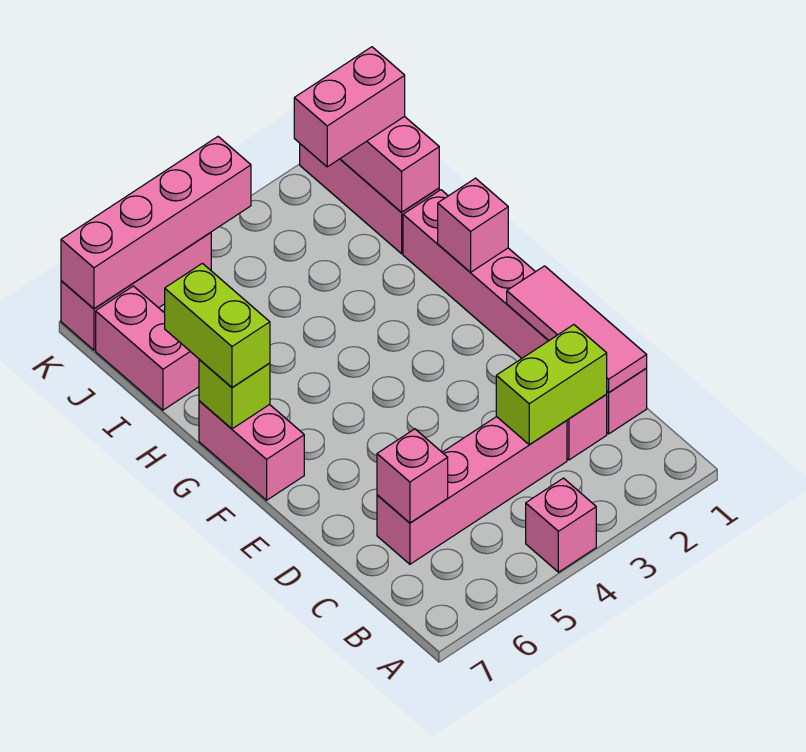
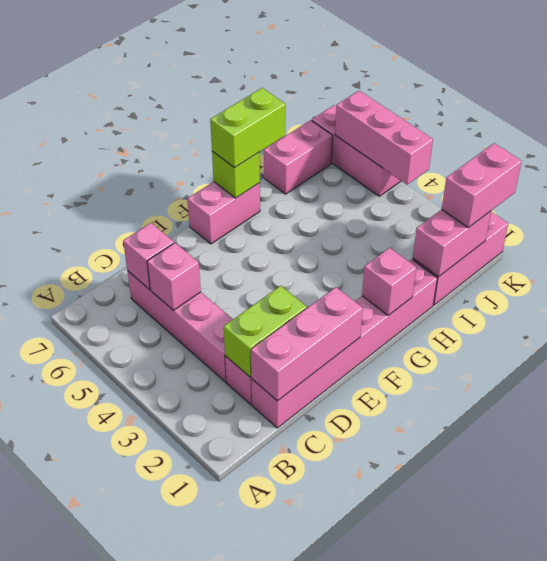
pink 1x1 brick [526,478,596,572] -> pink 1x1 brick moved to [147,243,201,310]
pink 1x3 tile [507,266,647,393] -> pink 1x3 brick [251,287,363,401]
lime 1x2 brick [496,325,607,445] -> lime 1x2 brick turned to [224,286,307,377]
pink 1x2 brick [294,47,405,167] -> pink 1x2 brick turned to [442,143,522,228]
pink 1x4 brick [61,137,251,309] -> pink 1x3 brick [335,91,433,185]

